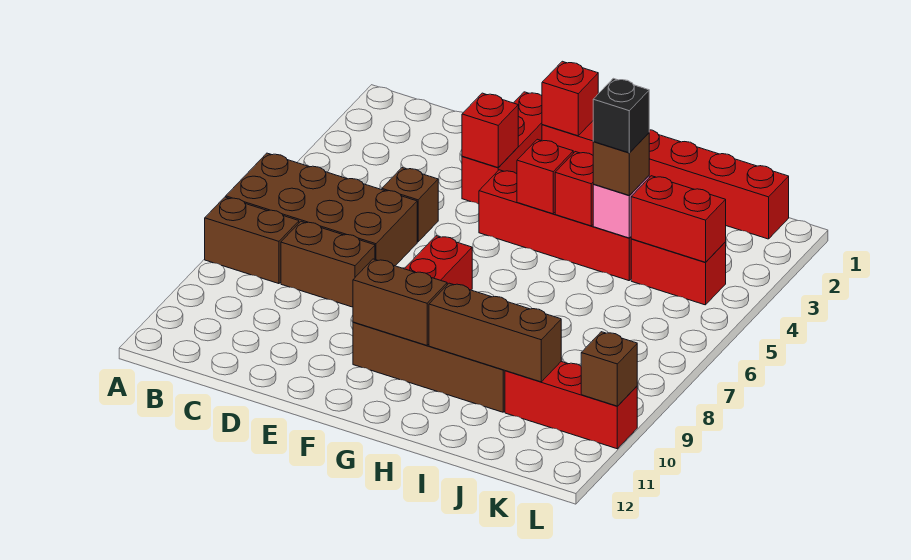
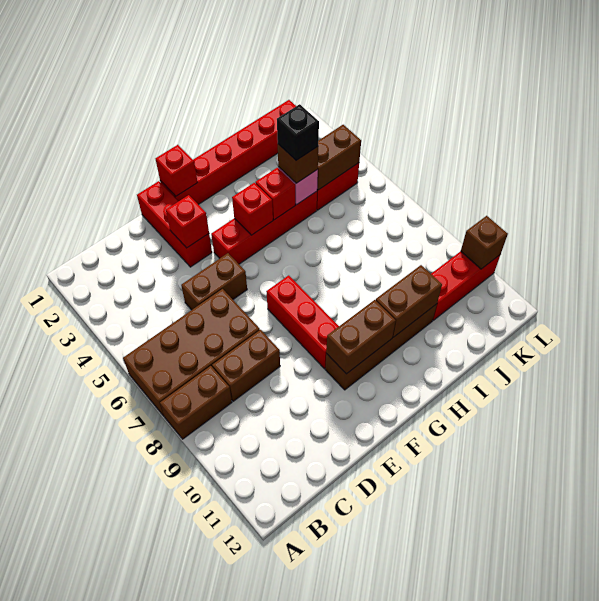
brown 1x1 brick [382,168,438,242] -> brown 1x2 brick [181,253,247,310]
brown 1x3 brick [429,283,561,382] -> brown 1x2 brick [376,265,442,337]
red 1x2 brick [631,176,726,262] -> brown 1x2 brick [317,125,361,190]

